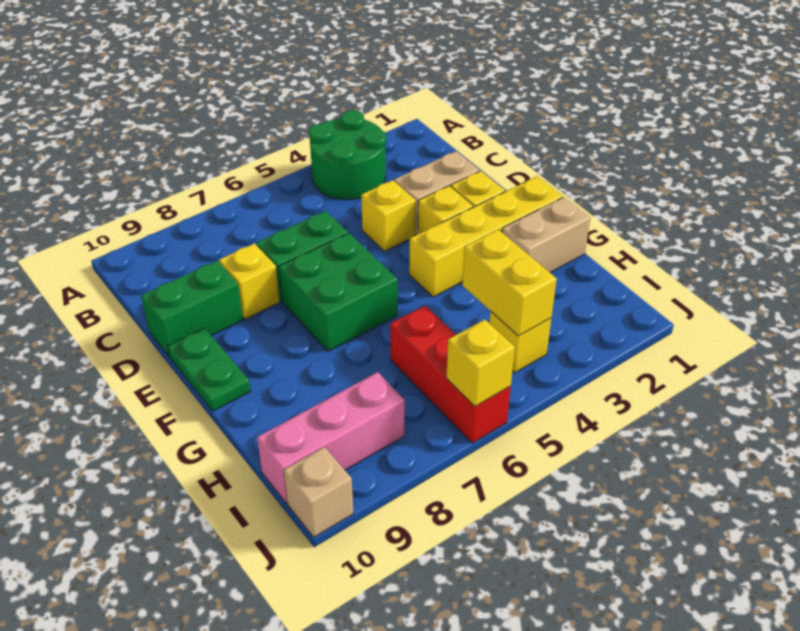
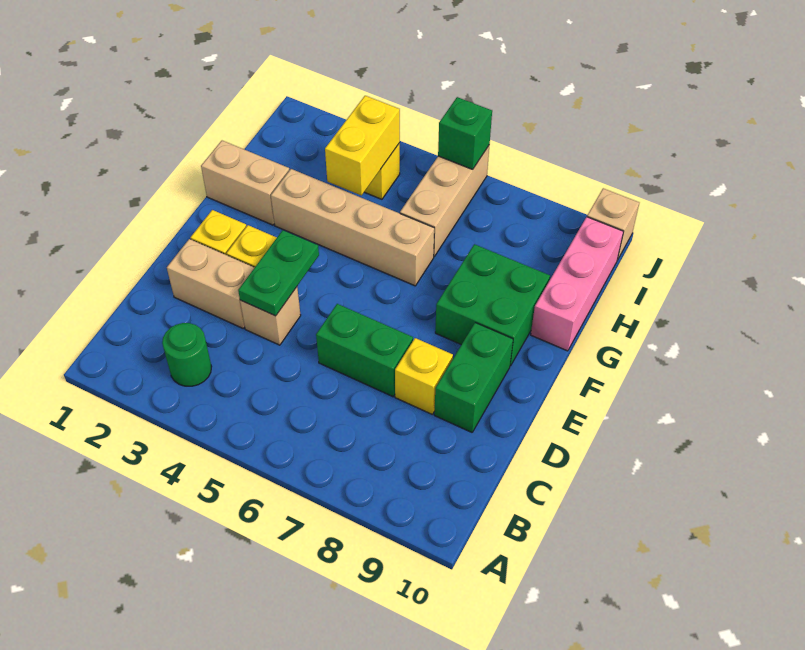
green 2x2 round brick [309,110,386,200] -> green 1x1 round brick [162,323,212,386]
yellow 1x1 brick [361,180,416,251] -> tan 1x1 brick [240,287,301,345]
green 1x2 brick [141,261,243,356] -> green 1x2 brick turned to [434,323,513,432]
green 2x2 brick [279,233,398,351] -> green 2x2 brick moved to [435,244,550,366]
green 1x2 plate [168,328,251,411] -> green 1x2 plate moved to [238,230,319,316]
yellow 1x4 brick [409,176,563,297] -> none
none -> tan 1x4 brick [271,169,434,286]
red 1x3 brick [390,305,511,443] -> tan 1x3 brick [400,146,489,256]
pink 1x3 brick [257,372,405,503] -> pink 1x3 brick turned to [531,217,624,351]
yellow 1x1 brick [446,320,515,406] -> green 1x1 brick [438,97,492,169]

